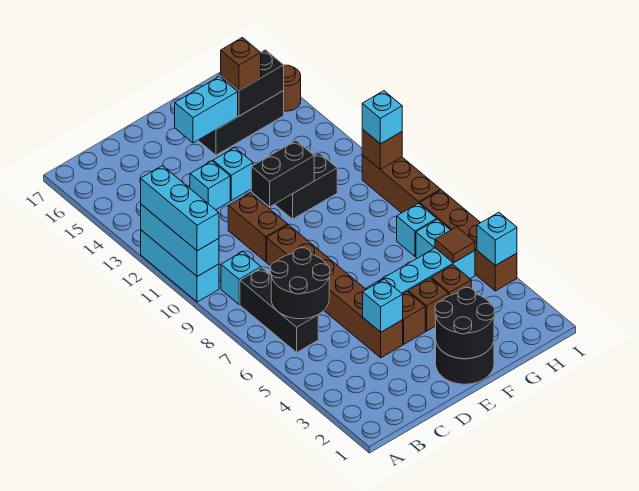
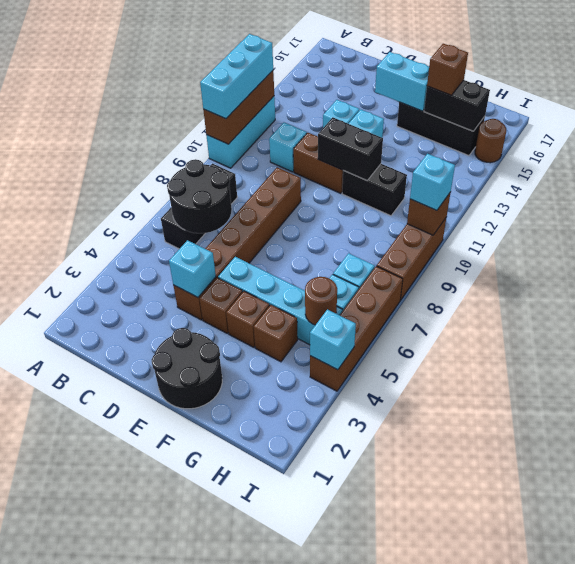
cyan 1x3 brick [141,204,219,276] -> brown 1x3 brick [203,71,274,144]
cyan 1x1 brick [221,252,261,304] -> cyan 1x1 brick moved to [269,123,307,172]
brown 1x2 brick [228,193,288,262] -> brown 1x2 brick turned to [293,133,343,193]
black 2x2 round brick [435,288,495,359] -> none
brown 1x1 tile [435,227,475,263] -> brown 1x1 round brick [305,277,337,325]

